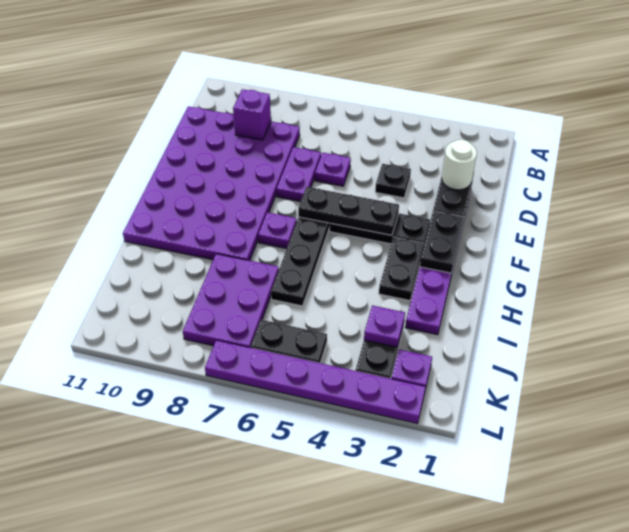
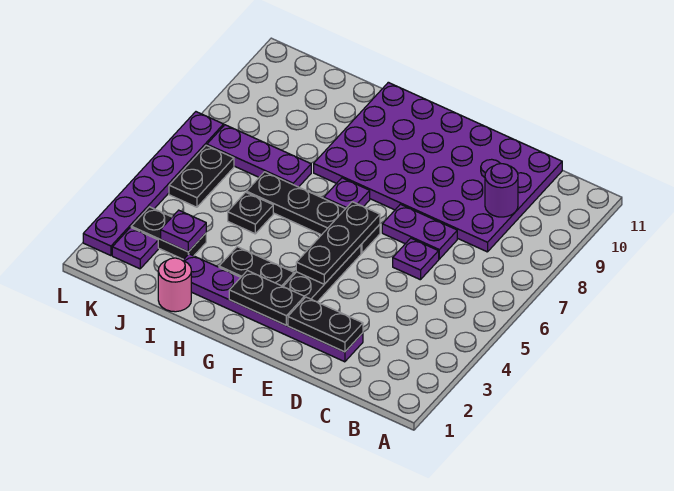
purple 1x1 brick [233,89,271,140] -> purple 1x1 round brick [485,164,518,217]
white 1x1 round brick [442,140,477,190] -> none
black 1x1 plate [375,164,411,198] -> black 1x1 plate moved to [228,192,273,234]
none -> pink 1x1 round brick [158,258,191,312]
purple 2x3 plate [183,254,279,348] -> purple 1x3 plate [207,125,311,187]

